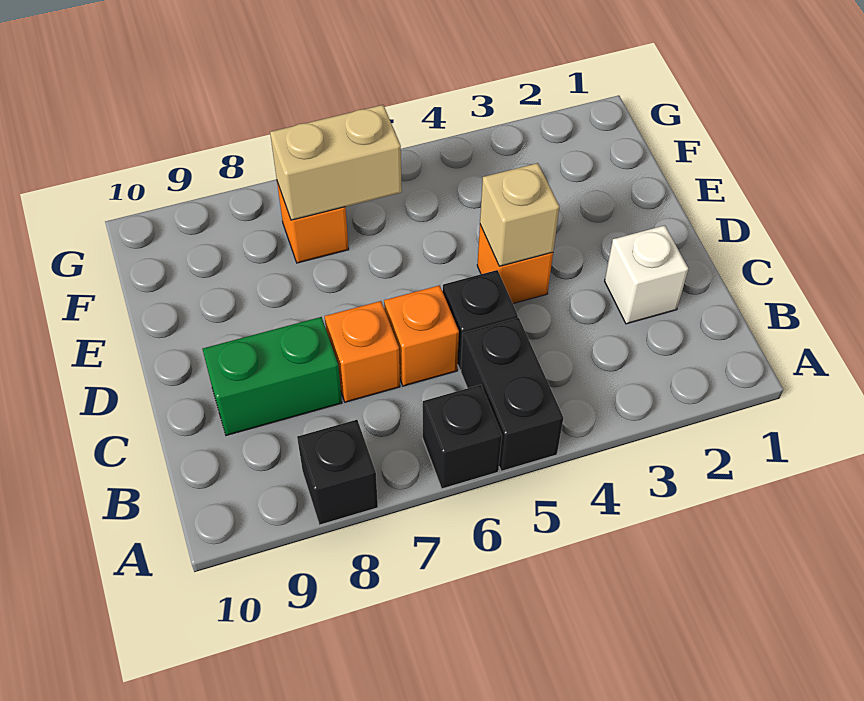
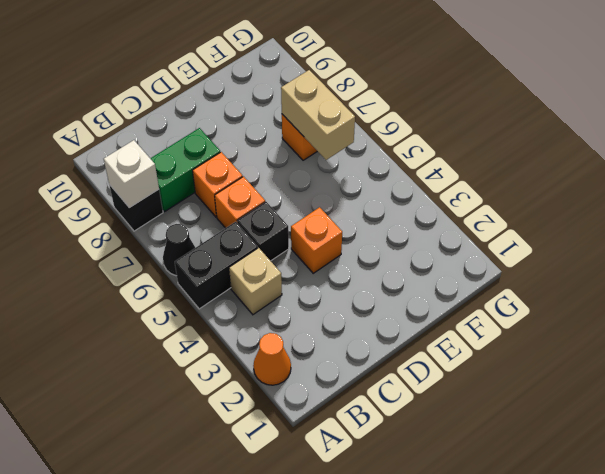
none -> orange 1x1 cone [253,333,291,385]
black 1x1 brick [423,385,502,489] -> black 1x1 cone [163,224,195,276]
white 1x1 brick [605,225,688,324] -> white 1x1 brick moved to [104,140,159,208]
green 1x2 brick [203,317,342,436] -> green 1x2 brick turned to [150,128,220,212]
tan 1x1 brick [480,163,559,266] -> tan 1x1 brick moved to [229,248,282,315]

